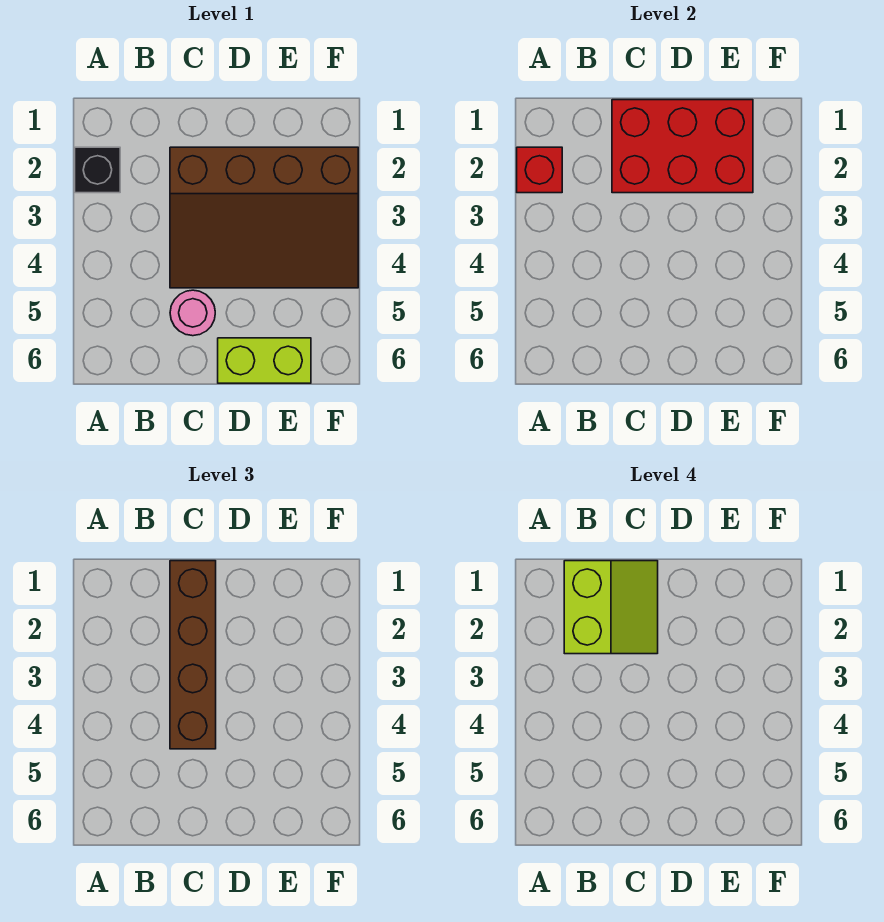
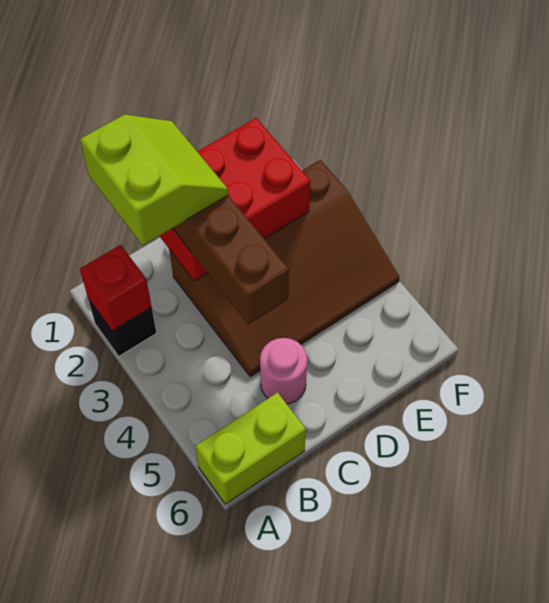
lime 1x2 brick [218,338,311,383] -> lime 1x2 brick moved to [195,393,306,504]

